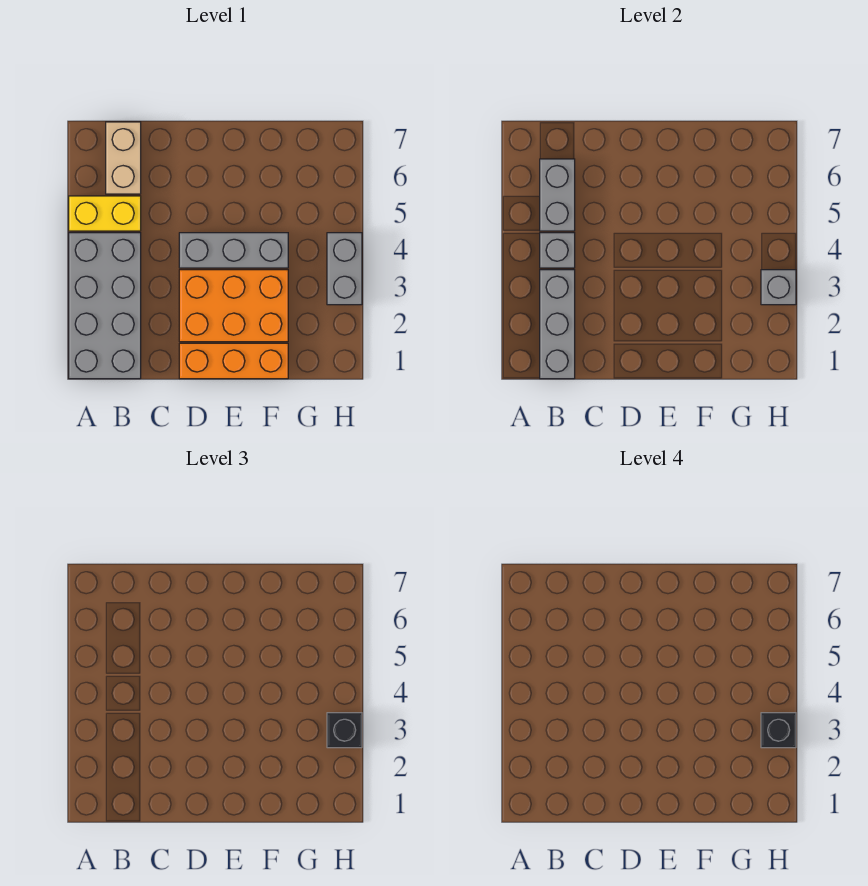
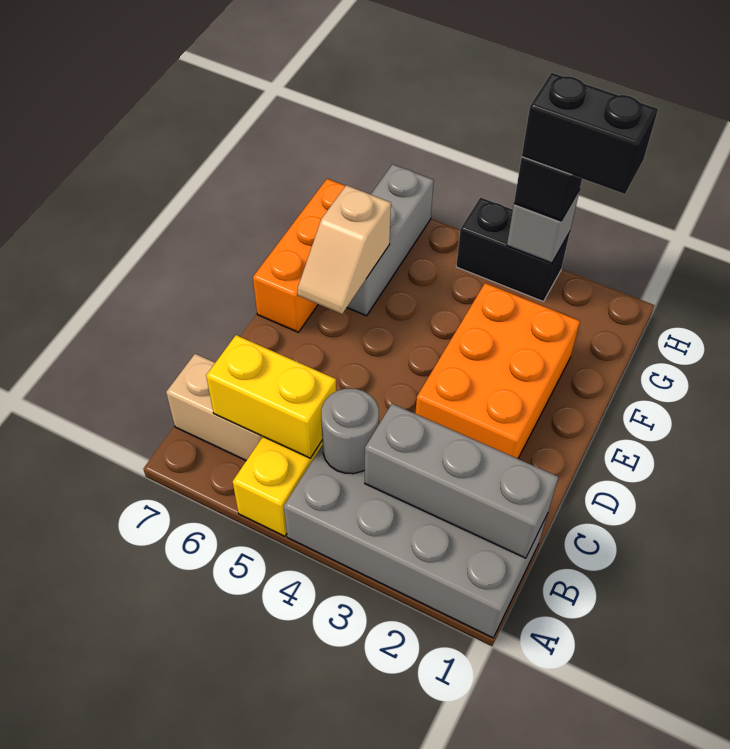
grey 1x1 brick [540,233,575,268] -> grey 1x1 round brick [321,389,379,474]
grey 1x2 brick [540,159,575,231] -> yellow 1x2 brick [206,335,336,458]
orange 1x3 brick [179,343,288,379] -> orange 1x3 brick moved to [253,179,345,332]
grey 1x3 brick [179,233,288,268] -> grey 1x3 brick moved to [347,164,434,316]
none -> tan 1x2 slope [298,185,391,314]
grey 1x2 brick [327,233,362,305] -> black 1x2 brick [456,197,570,302]
black 1x1 brick [761,713,796,748] -> black 1x2 brick [522,73,658,194]

